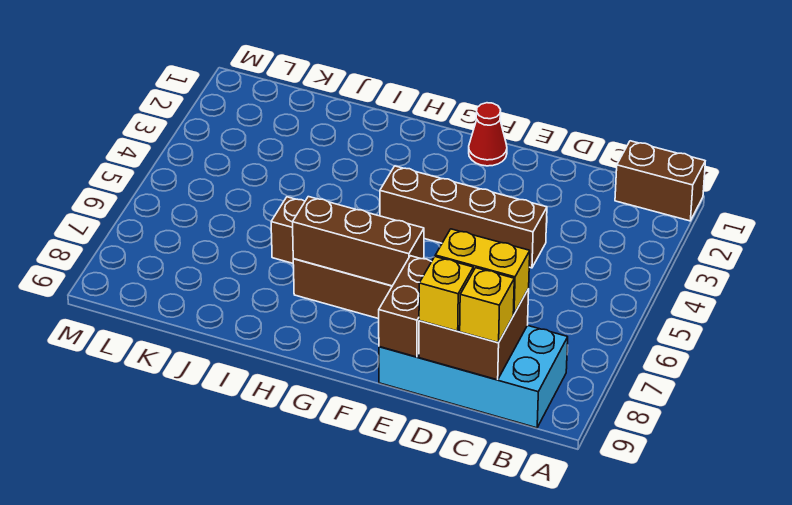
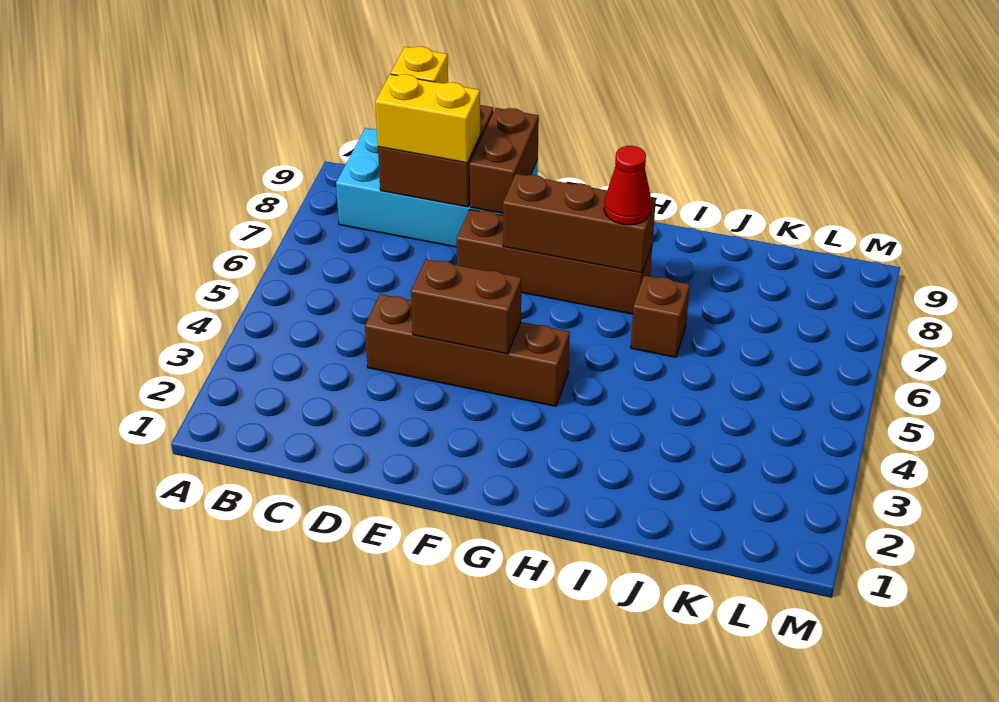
brown 1x2 brick [615,141,705,221] -> brown 1x2 brick moved to [411,259,521,354]
yellow 1x1 brick [419,257,473,331] -> none
red 1x1 cone [469,103,507,166] -> red 1x1 cone moved to [604,146,652,225]

